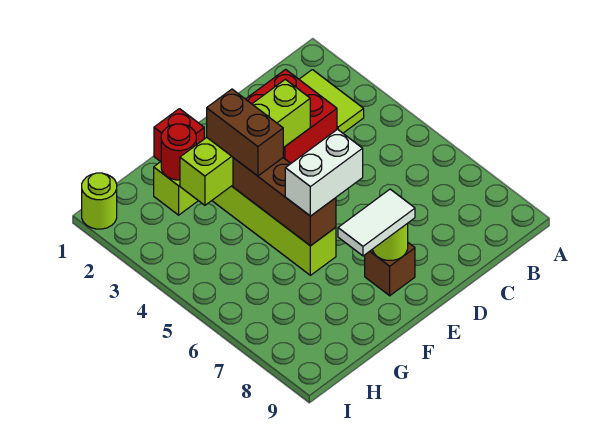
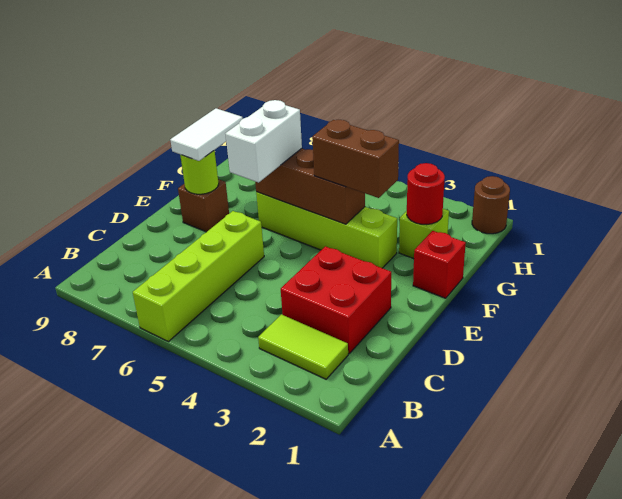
lime 1x4 brick [180,79,310,205] -> lime 1x4 brick moved to [133,211,264,342]
lime 1x1 round brick [82,173,117,229] -> brown 1x1 round brick [472,176,510,234]

